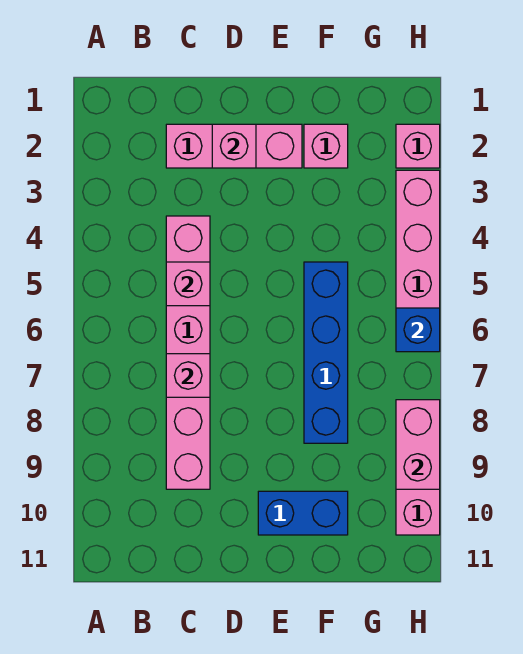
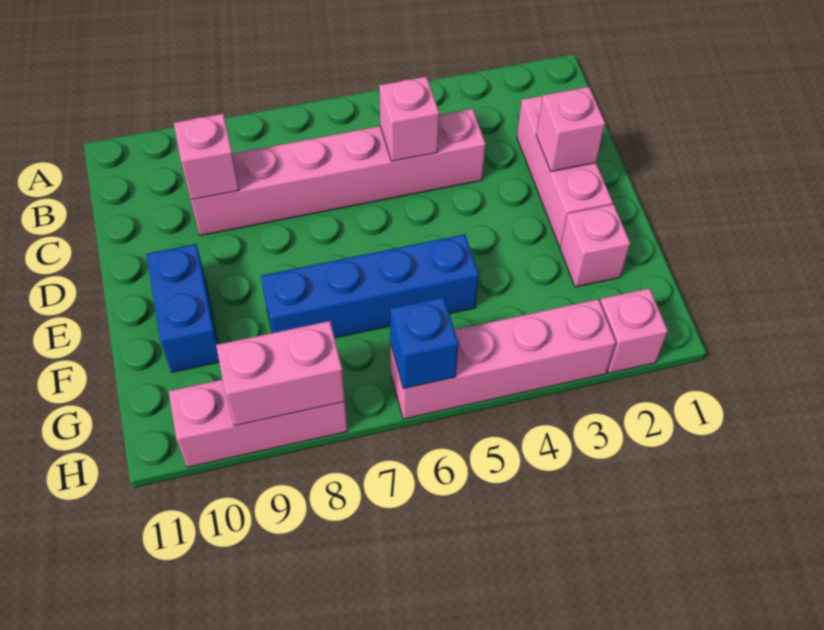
pink 1x1 brick [166,354,210,397] -> pink 1x1 brick moved to [174,114,239,200]

